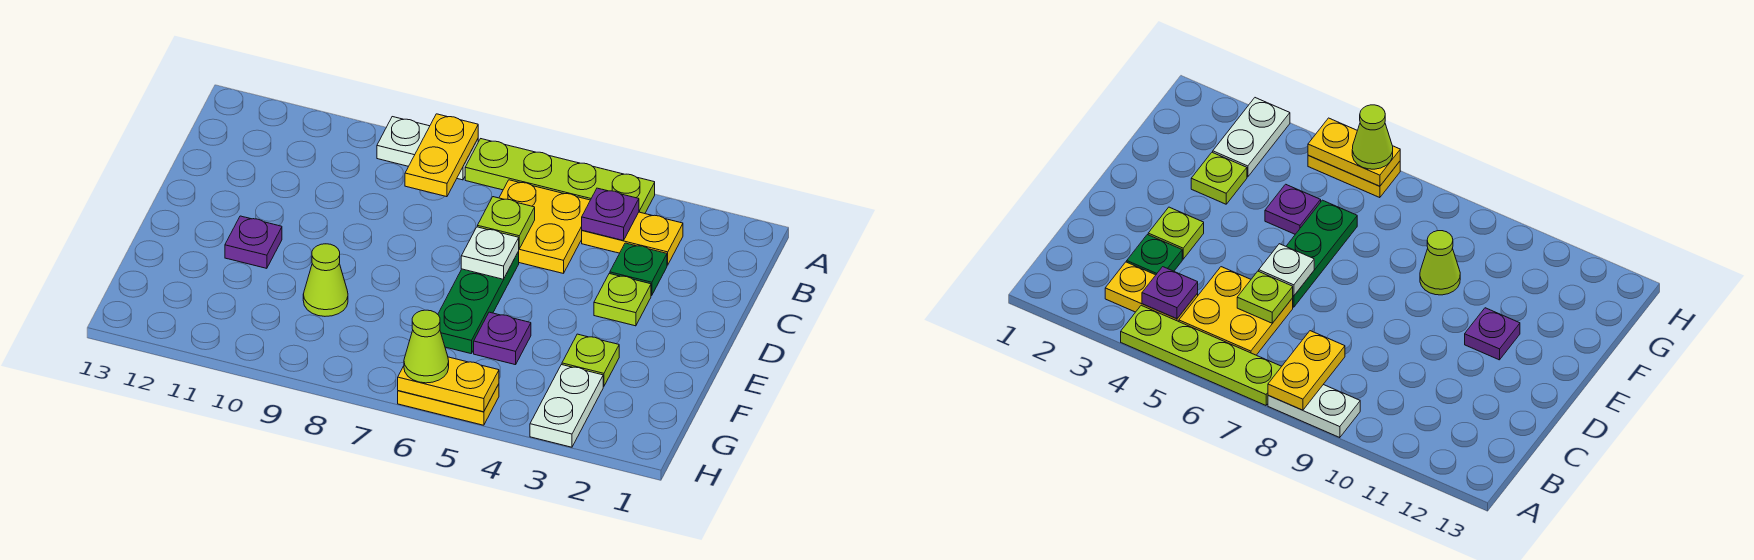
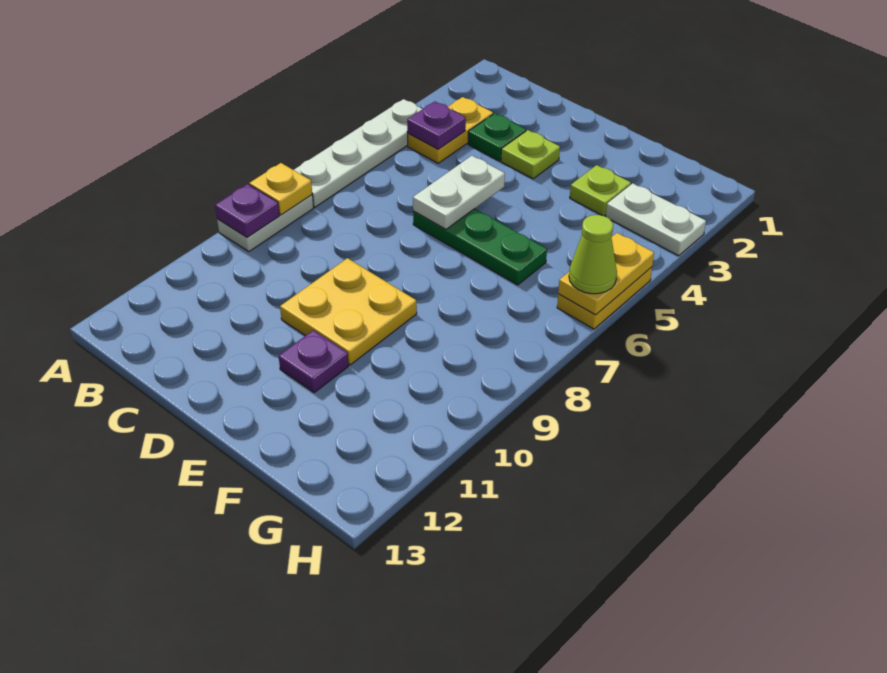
lime 1x4 plate [465,139,655,214] -> white 1x4 plate [294,99,422,207]
yellow 1x2 plate [405,114,478,197] -> yellow 1x1 plate [249,163,312,215]
yellow 2x2 plate [499,180,590,274] -> yellow 2x2 plate moved to [280,258,417,365]
lime 1x1 plate [477,197,535,249] -> none
white 1x1 plate [461,227,519,279] -> white 1x2 plate [413,156,505,229]
purple 1x1 plate [474,312,531,365] -> purple 1x1 plate moved to [215,184,279,237]
lime 1x1 cone [303,244,348,316] -> none

